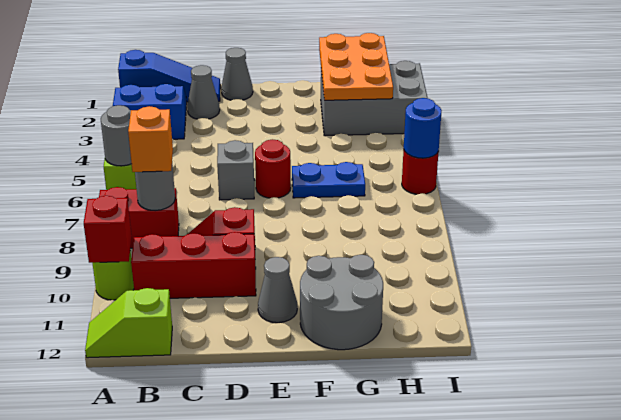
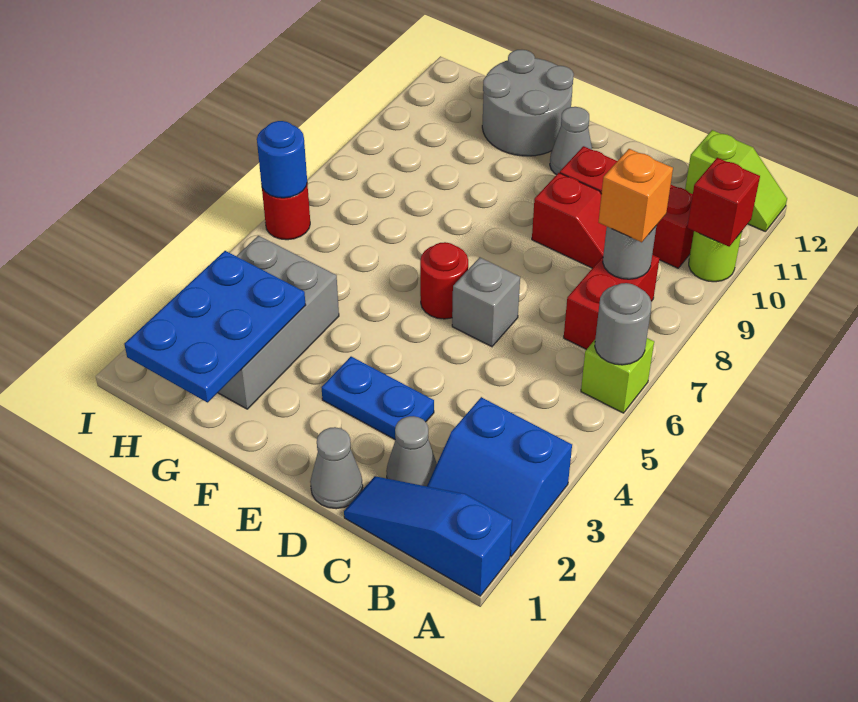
red 1x2 brick [99,187,179,248] -> red 1x2 brick turned to [564,255,660,350]
blue 1x2 plate [292,162,365,198] -> blue 1x2 plate moved to [322,357,434,439]
orange 2x3 plate [319,33,393,100] -> blue 2x3 plate [124,251,306,402]
grey 2x3 brick [321,61,427,136] -> grey 2x3 brick turned to [218,236,339,409]

